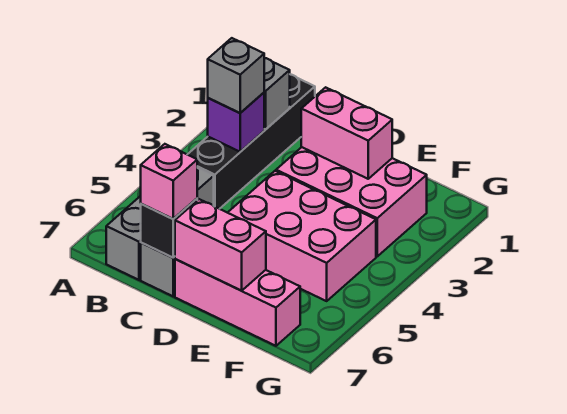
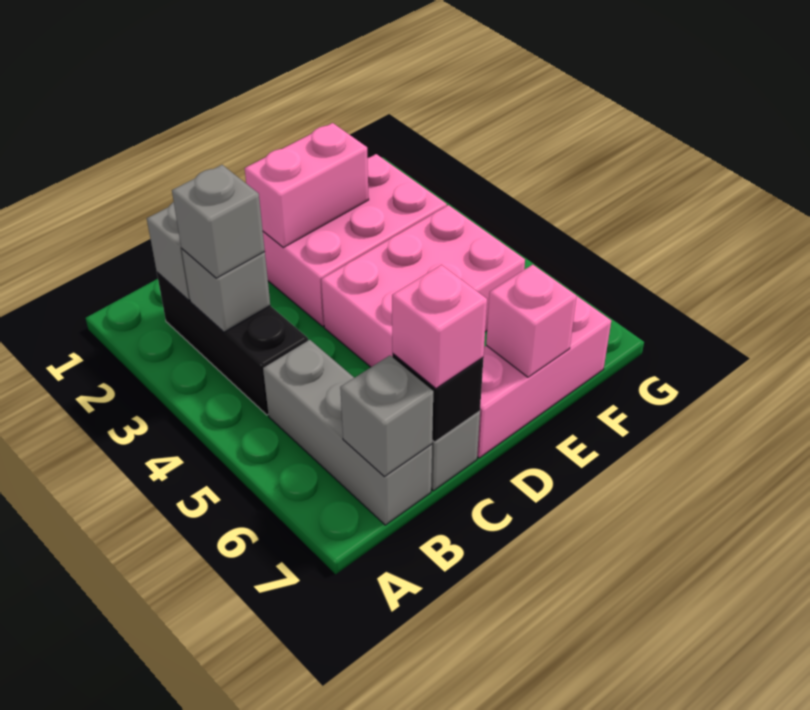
black 1x4 brick [187,75,315,209] -> black 1x3 brick [157,272,308,415]
purple 1x1 brick [208,93,264,152] -> grey 1x1 brick [182,249,270,332]
none -> grey 1x1 brick [340,356,433,477]
pink 1x2 brick [175,199,266,291] -> pink 1x1 brick [486,265,577,377]

